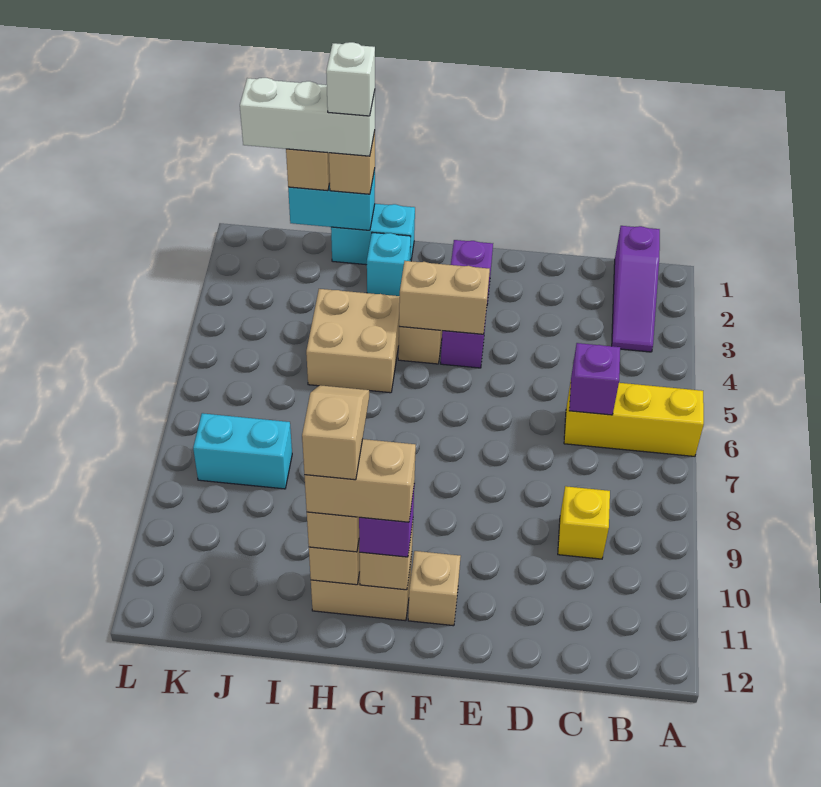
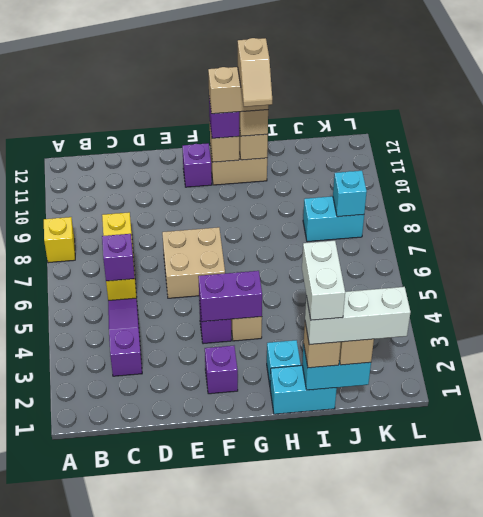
yellow 1x3 brick [564,382,704,456] -> yellow 1x3 brick turned to [102,212,137,300]
purple 1x3 slope [612,226,660,352] -> purple 1x3 slope moved to [108,298,142,376]
yellow 1x1 brick [558,486,610,559] -> yellow 1x1 brick moved to [44,217,75,263]
tan 1x2 brick [399,261,490,334] -> purple 1x2 brick [198,271,262,322]
tan 1x1 brick [408,551,461,626] -> purple 1x1 brick [182,143,212,187]
tan 2x2 brick [306,289,400,393] -> tan 2x2 brick moved to [162,227,225,298]
white 1x1 brick [326,42,375,116] -> white 1x2 brick [302,241,345,320]
none -> cyan 1x1 brick [333,171,367,217]

